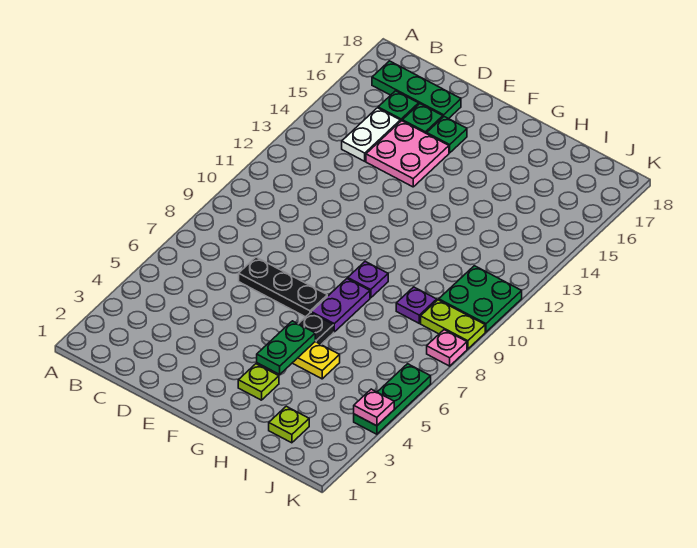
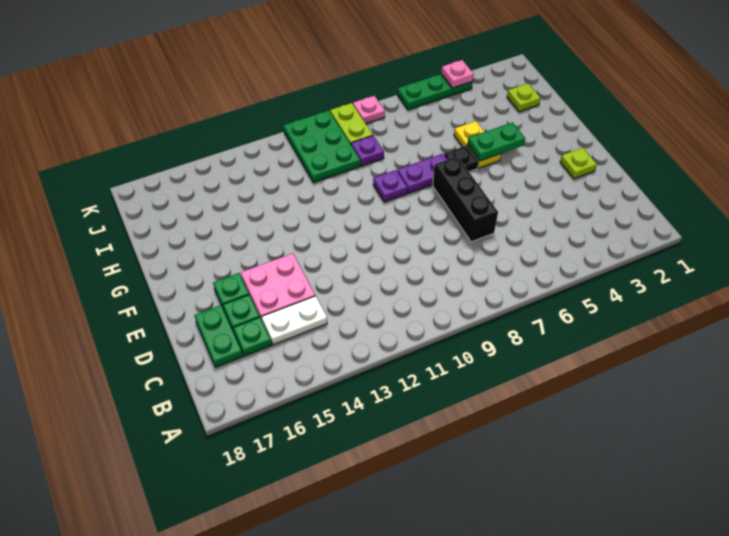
green 1x3 plate [372,61,461,119] -> green 1x2 plate [194,305,243,367]
black 1x3 plate [239,257,327,317] -> black 1x3 brick [433,156,498,242]
lime 1x1 plate [238,364,279,400] -> lime 1x1 plate moved to [560,148,597,179]
green 2x2 plate [439,266,522,332] -> green 2x3 plate [283,110,360,183]

